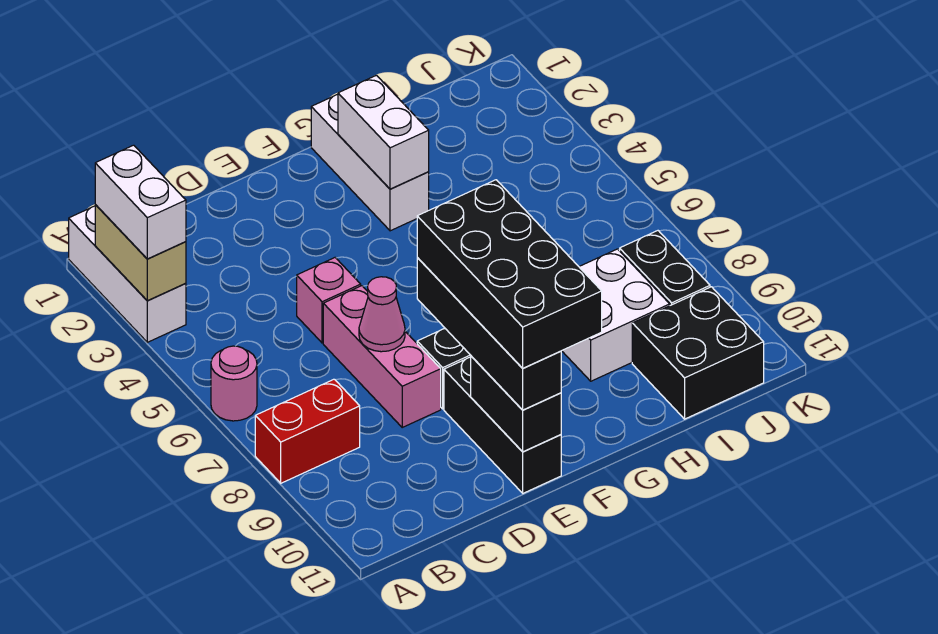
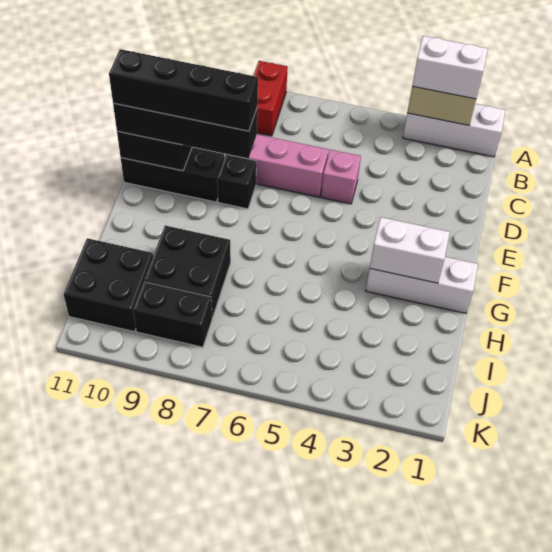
pink 1x1 round brick [211,346,257,421] -> none
pink 1x1 cone [359,277,405,352] -> none
black 2x4 brick [417,180,602,368] -> black 1x4 brick [109,49,258,131]
white 2x2 brick [562,249,670,381] -> black 2x2 brick [144,226,231,318]

